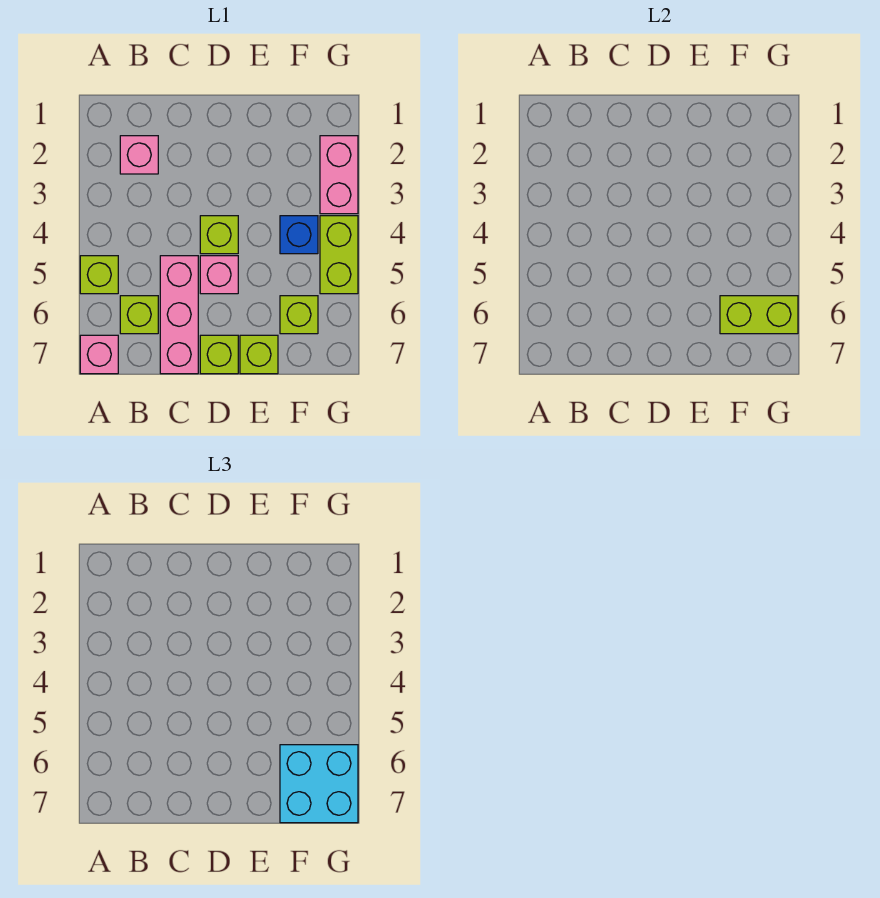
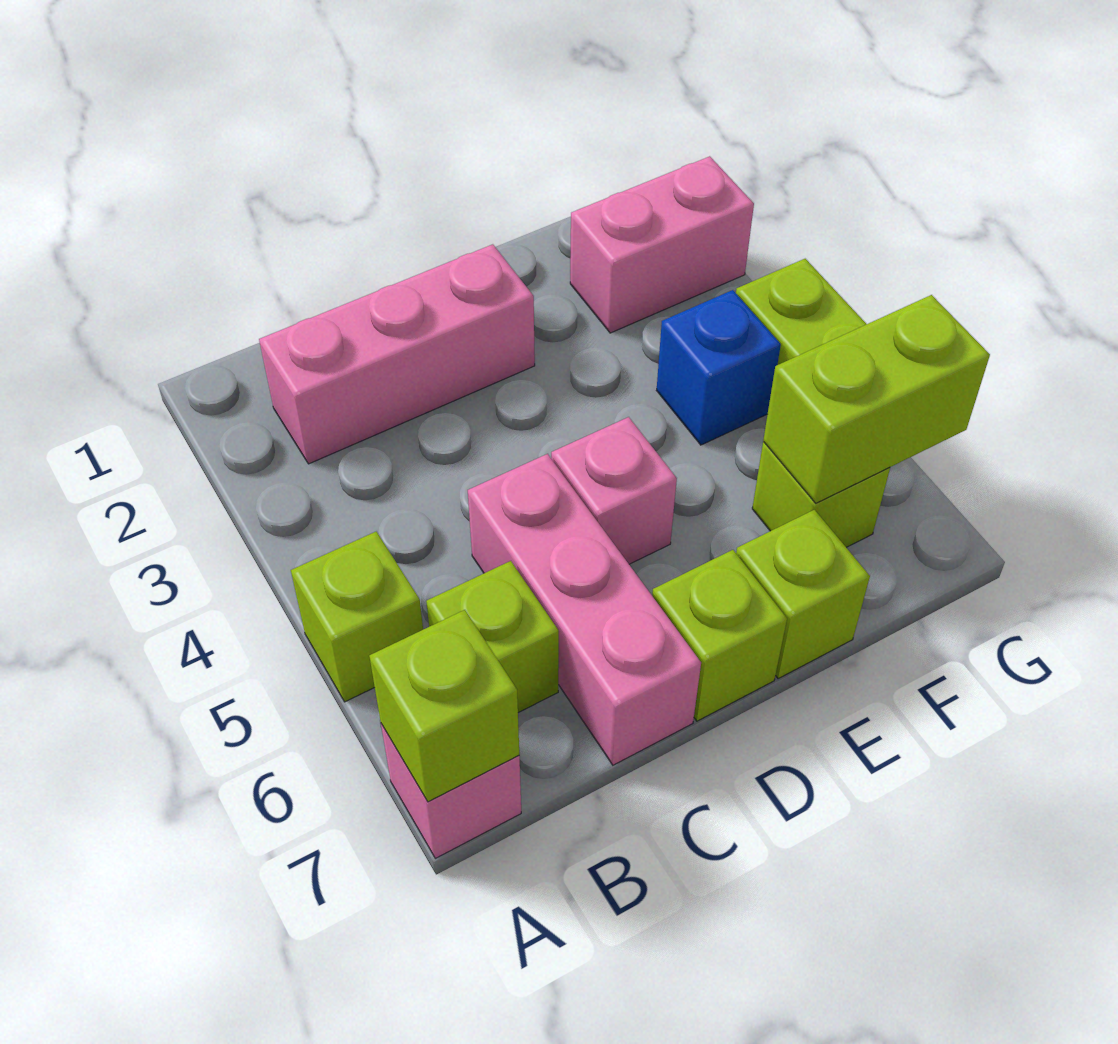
pink 1x1 brick [120,136,158,174] -> pink 1x3 brick [259,244,535,464]
lime 1x1 brick [200,216,238,254] -> lime 1x1 brick moved to [369,610,519,802]
cyan 2x2 brick [280,745,358,823] -> none
pink 1x2 brick [320,136,358,214] -> pink 1x2 brick turned to [570,156,754,333]

